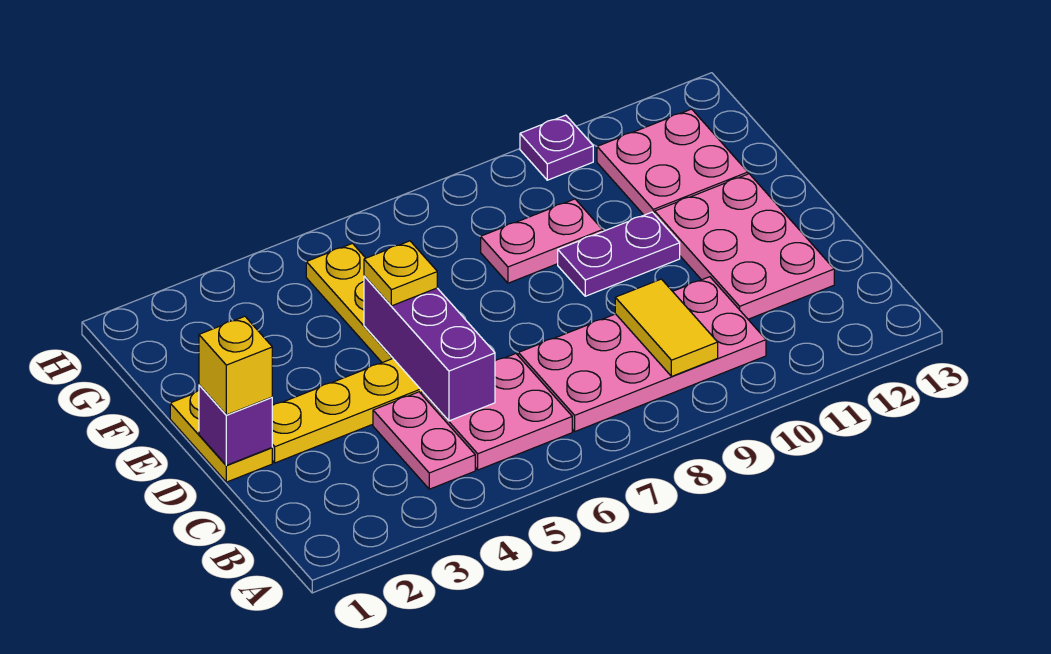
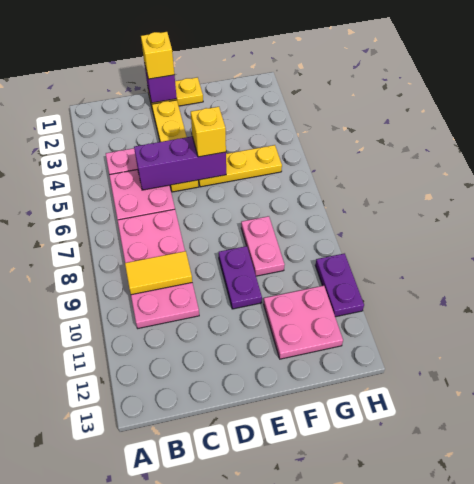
pink 2x3 plate [655,174,834,319] -> none
yellow 1x1 plate [364,241,437,306] -> yellow 1x1 brick [191,107,226,157]
purple 1x1 plate [520,115,593,180] -> purple 1x2 plate [315,254,364,317]

